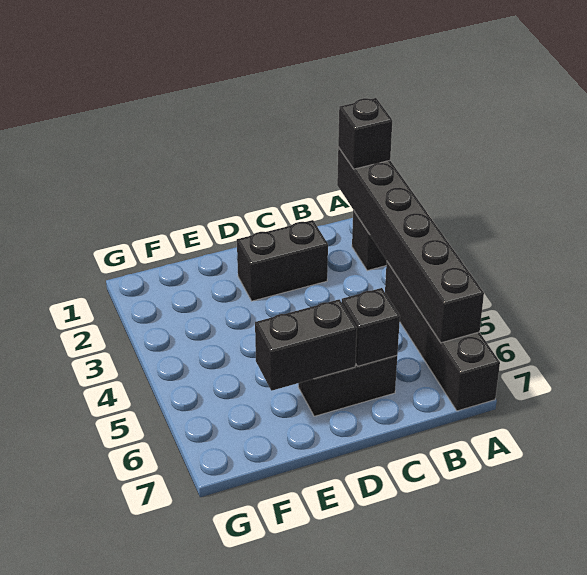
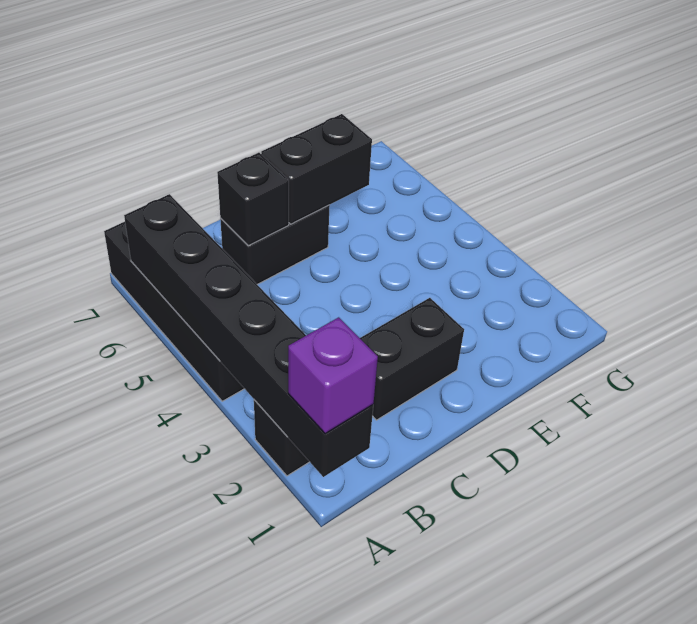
black 1x1 brick [338,98,392,169] -> purple 1x1 brick [288,317,378,434]

